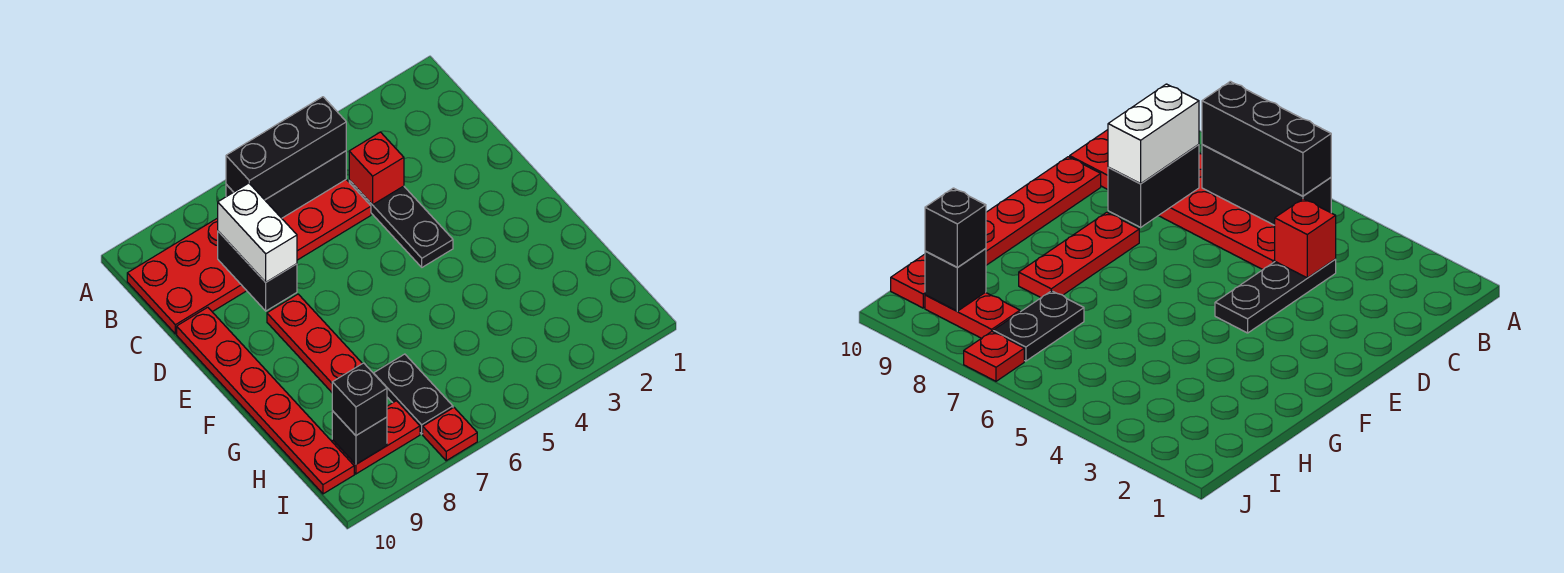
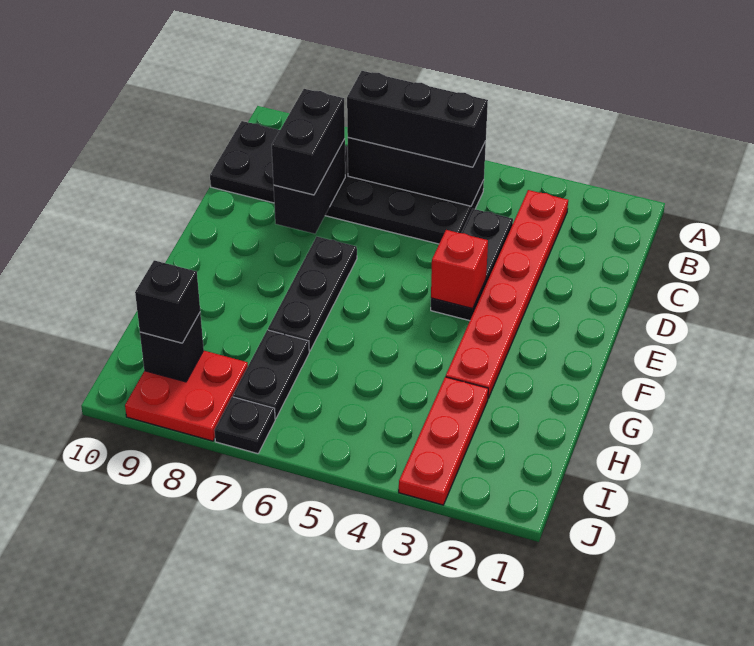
red 2x6 plate [127,180,371,334] -> black 2x6 plate [210,121,484,244]
red 1x1 brick [349,132,404,205] -> red 1x1 brick moved to [431,230,488,308]
white 1x2 brick [218,183,297,282] -> black 1x2 brick [272,89,345,195]
red 1x6 plate [177,307,354,494] -> red 1x6 plate moved to [446,190,568,398]
none -> black 1x3 plate [268,237,357,351]
red 1x3 plate [267,294,362,392] -> red 1x3 plate moved to [399,377,488,505]
red 1x2 plate [332,401,420,474] -> red 2x2 plate [125,351,248,441]
red 1x1 plate [423,408,477,461] -> black 1x1 plate [214,397,275,454]

